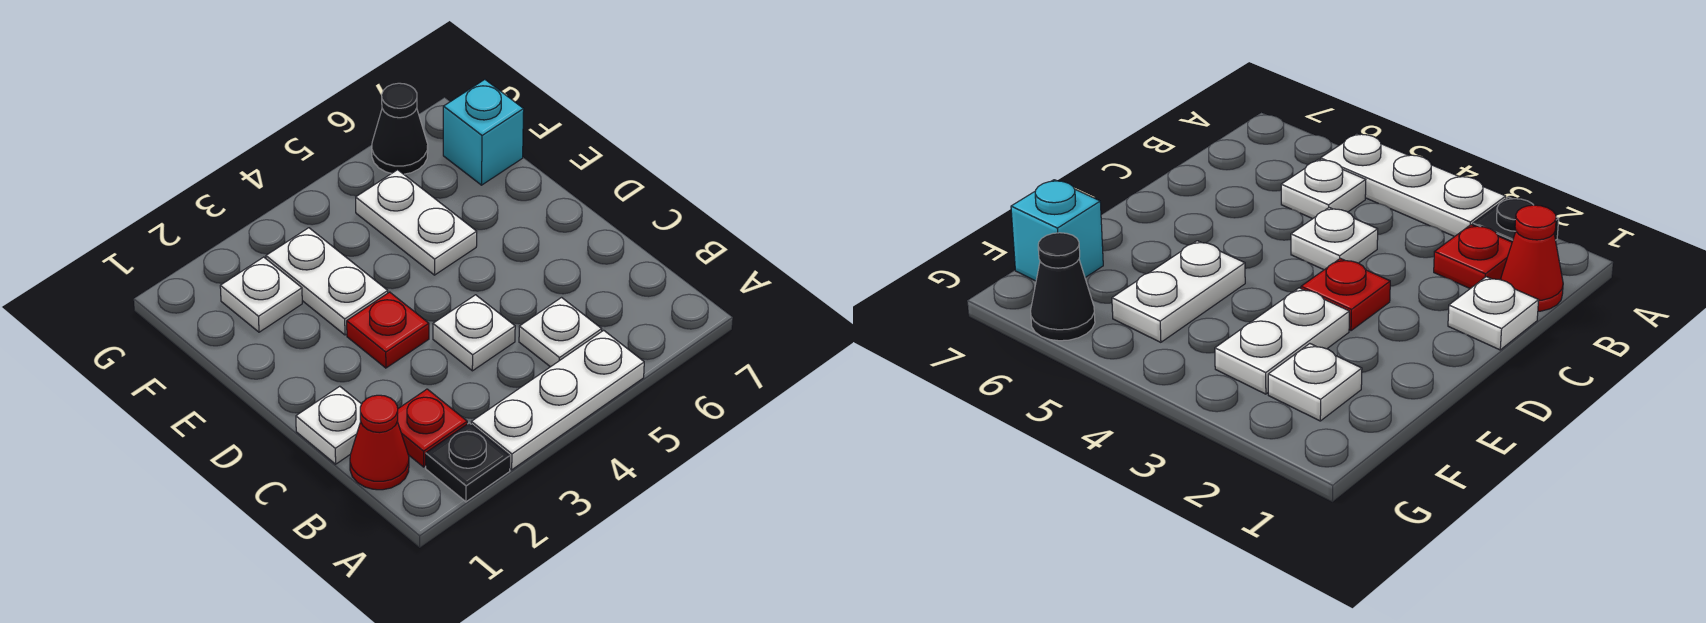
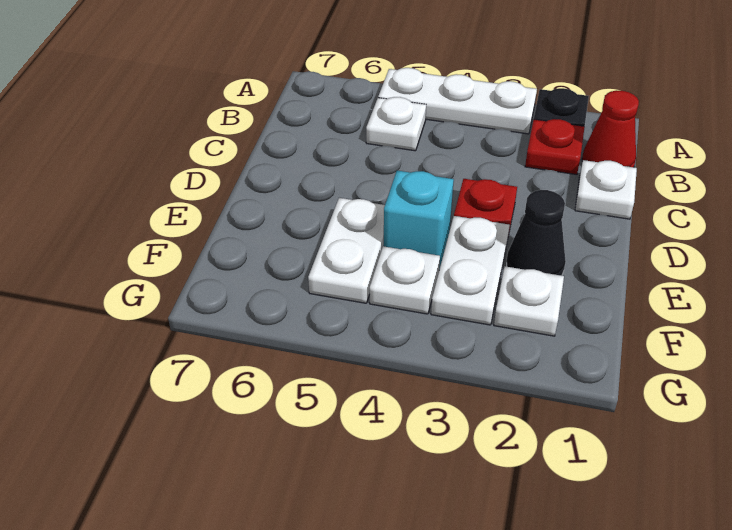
white 1x1 plate [433,295,515,371] -> white 1x1 plate moved to [370,246,440,314]
cyan 1x1 brick [443,80,524,185] -> cyan 1x1 brick moved to [383,171,454,270]
black 1x1 cone [372,83,428,174] -> black 1x1 cone moved to [507,190,566,276]

